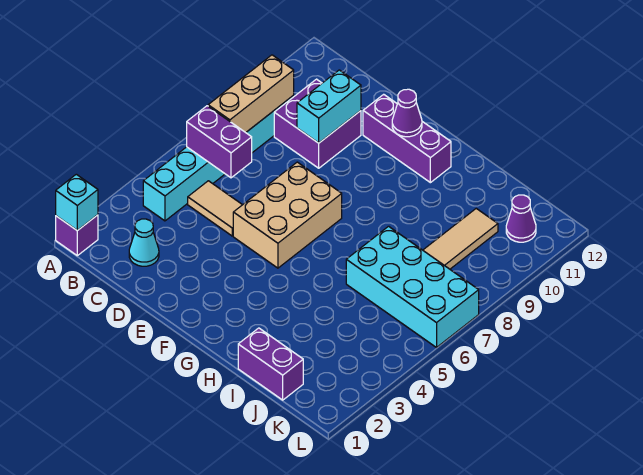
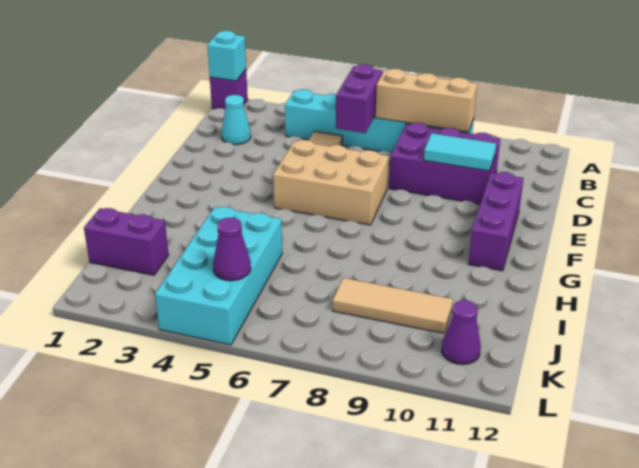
purple 2x2 brick [274,79,361,168] -> purple 2x3 brick [389,123,500,204]
cyan 1x2 brick [297,70,361,143] -> cyan 1x2 tile [424,133,496,171]
purple 1x1 cone [392,89,422,137] -> purple 1x1 cone moved to [213,218,251,281]
purple 1x2 brick [238,328,303,400] -> purple 1x2 brick turned to [84,208,169,275]
cyan 2x4 brick [346,226,479,347] -> cyan 2x4 brick moved to [155,207,282,345]

